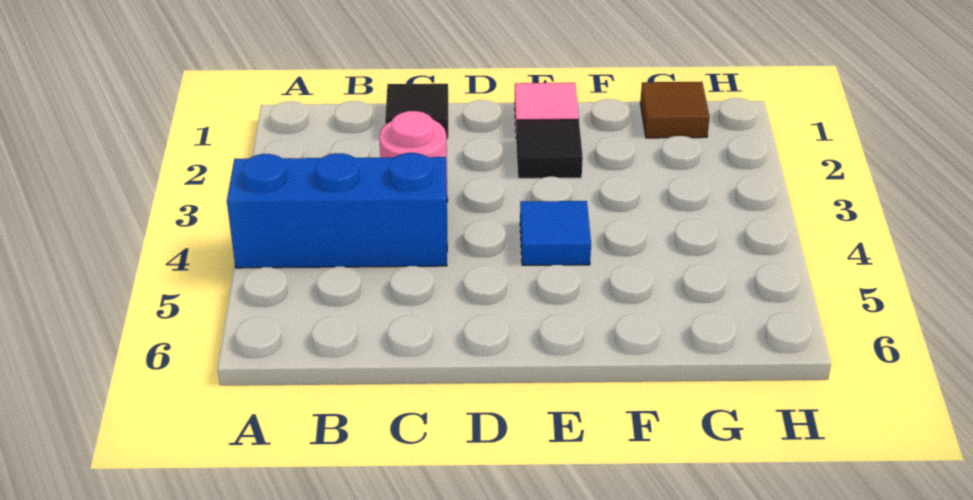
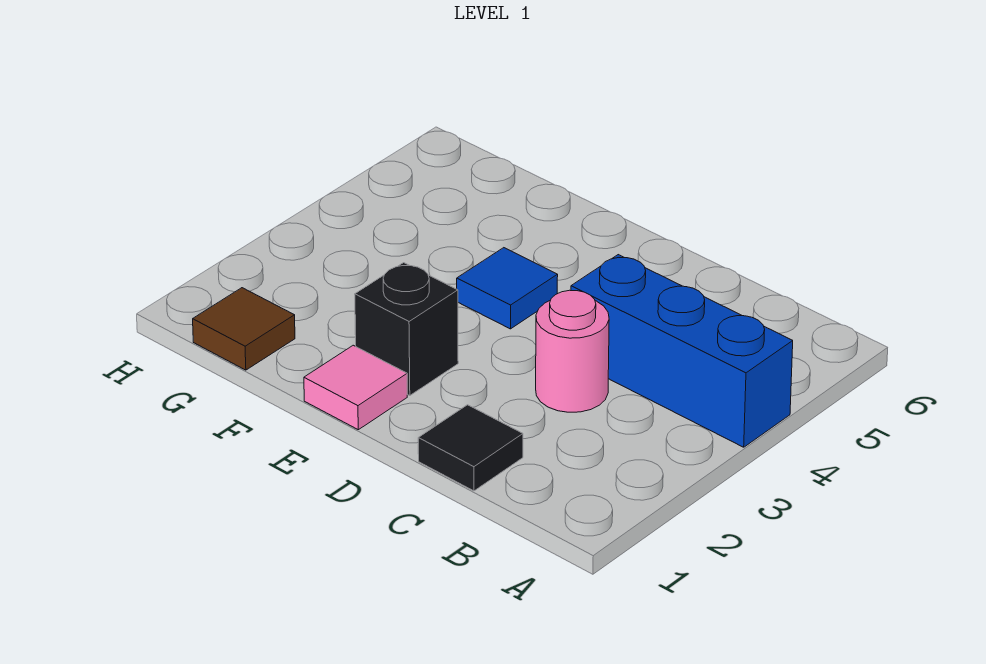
black 1x1 tile [516,120,583,178] -> black 1x1 brick [355,263,458,396]

